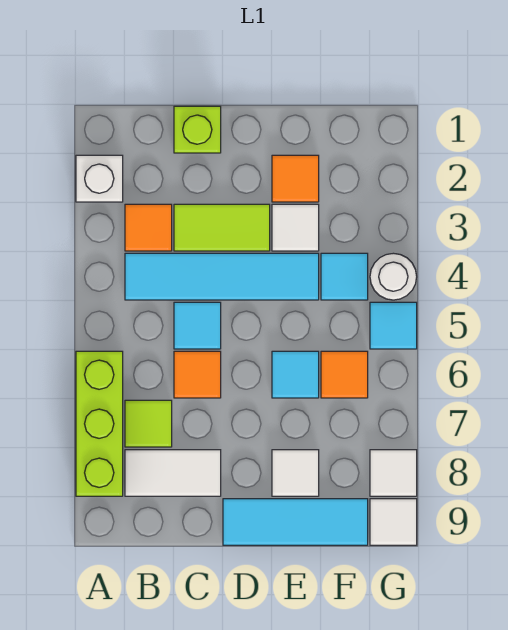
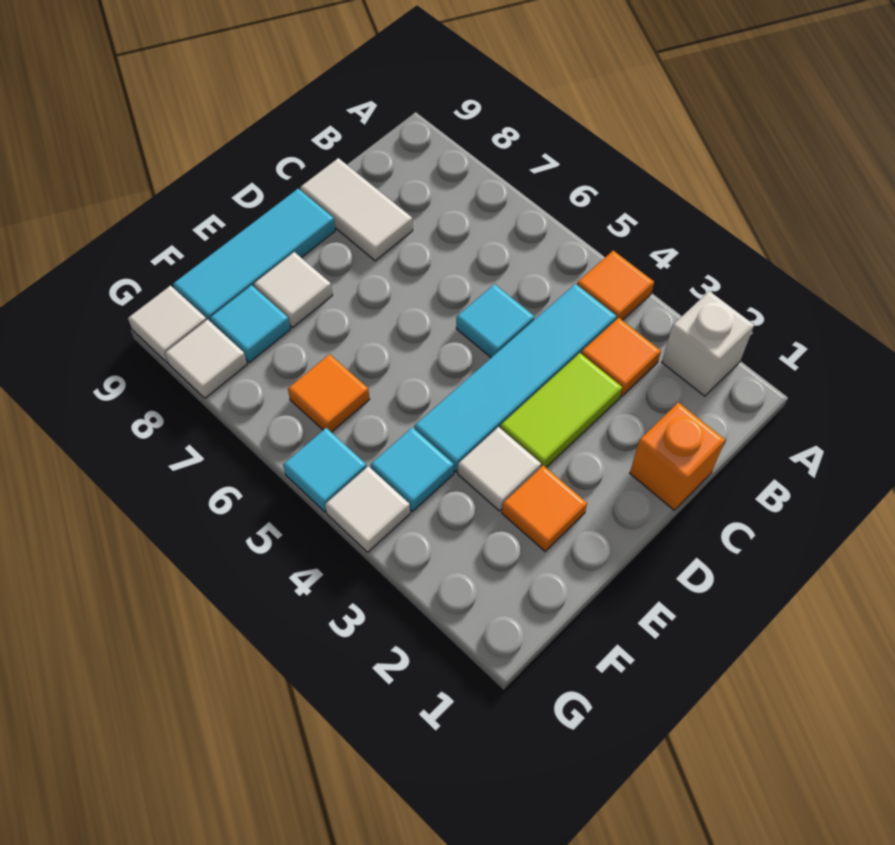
lime 1x3 brick [76,351,123,496] -> none
lime 1x1 tile [125,400,172,447] -> none
white 1x2 tile [125,450,221,496] -> white 1x2 tile turned to [300,158,413,261]
lime 1x1 brick [174,106,221,153] -> orange 1x1 brick [630,402,725,510]
orange 1x1 tile [174,351,221,398] -> orange 1x1 tile moved to [577,251,654,320]
cyan 1x1 tile [272,351,319,398] -> cyan 1x1 tile moved to [210,285,290,362]
white 1x1 round brick [370,253,417,300] -> white 1x1 tile [325,466,410,552]

